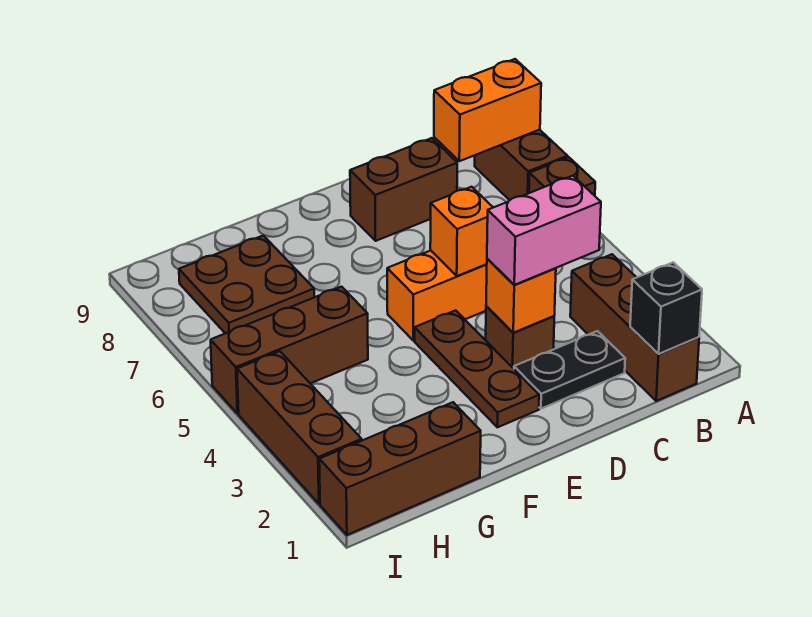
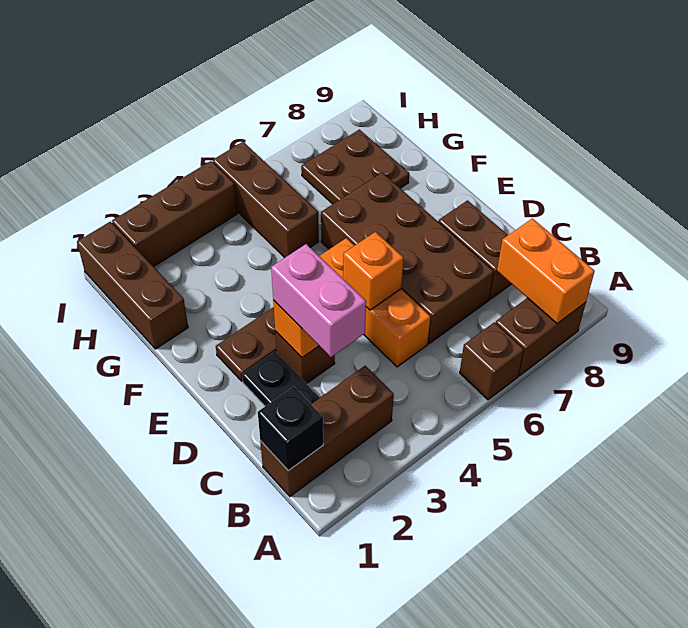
none -> brown 2x4 brick [321,173,494,344]

